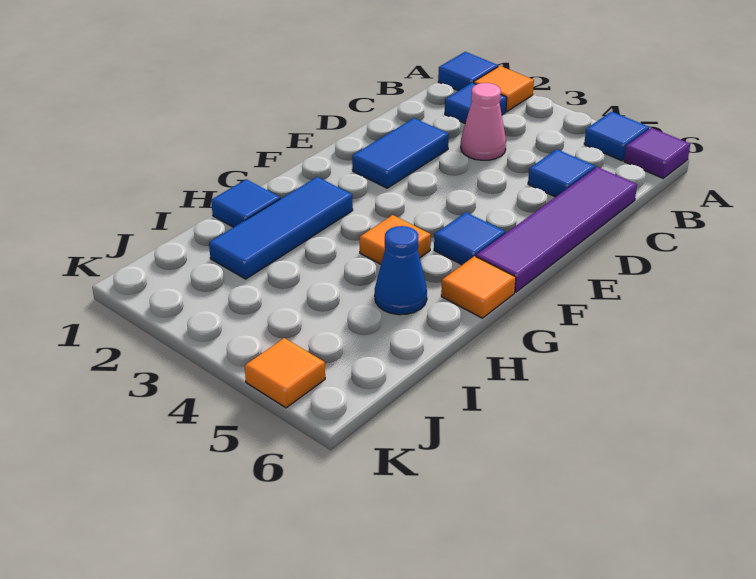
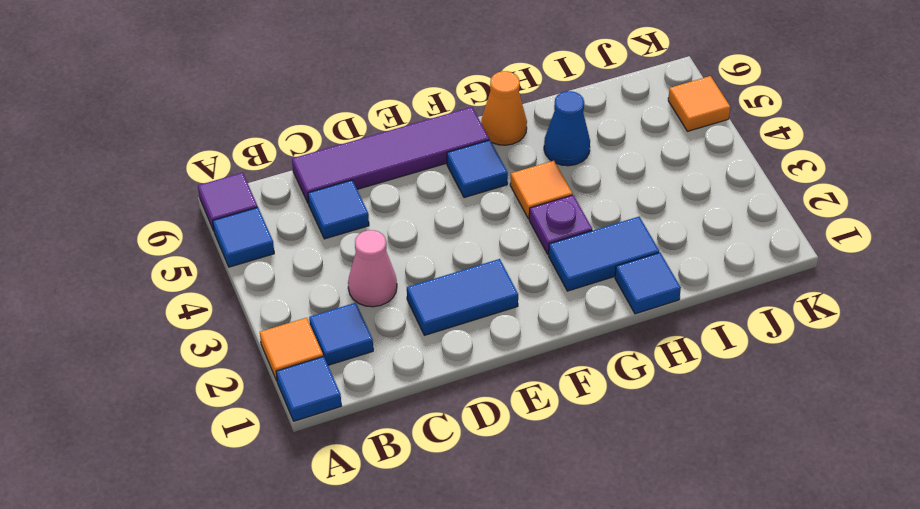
blue 1x3 tile [209,177,353,279] -> blue 1x2 tile [549,217,659,291]
none -> purple 1x1 plate [529,195,592,254]
orange 1x1 tile [441,256,516,318] -> orange 1x1 cone [481,71,527,145]

